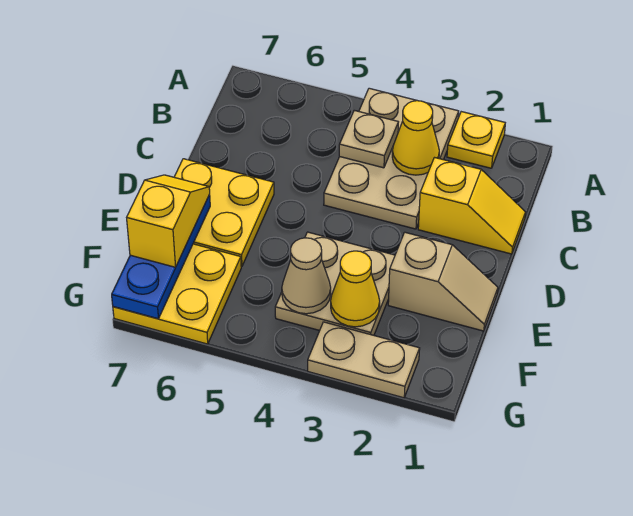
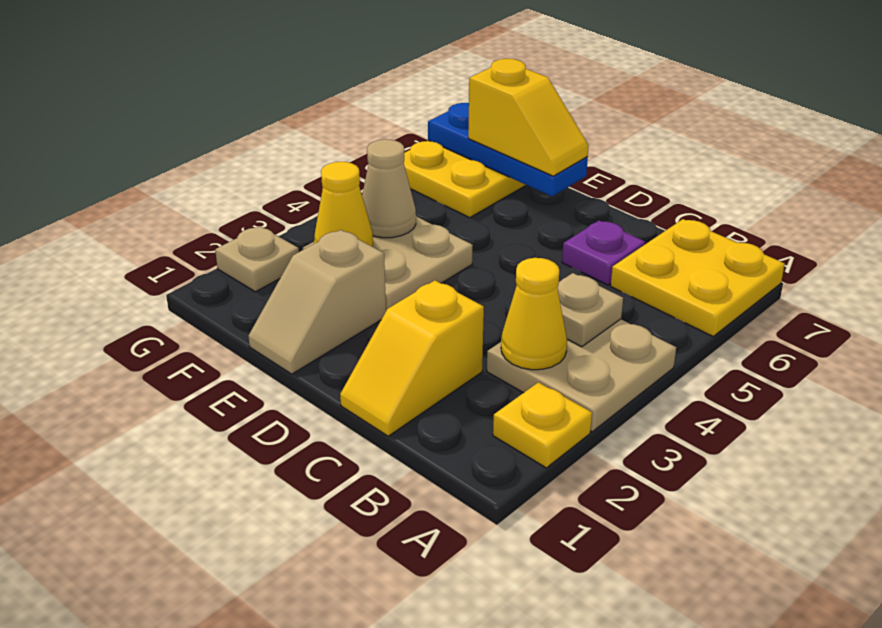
tan 2x3 plate [324,88,459,229] -> tan 2x2 plate [487,319,676,432]
none -> purple 1x1 plate [562,221,645,285]
yellow 2x2 plate [174,159,274,267] -> yellow 2x2 plate moved to [611,219,785,336]
tan 1x2 plate [308,322,420,398] -> tan 1x1 plate [215,226,299,292]

